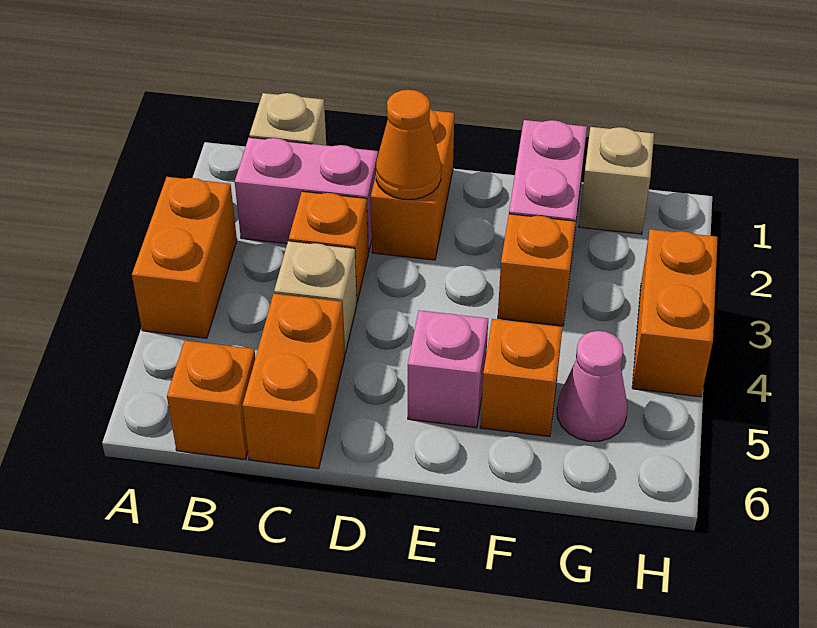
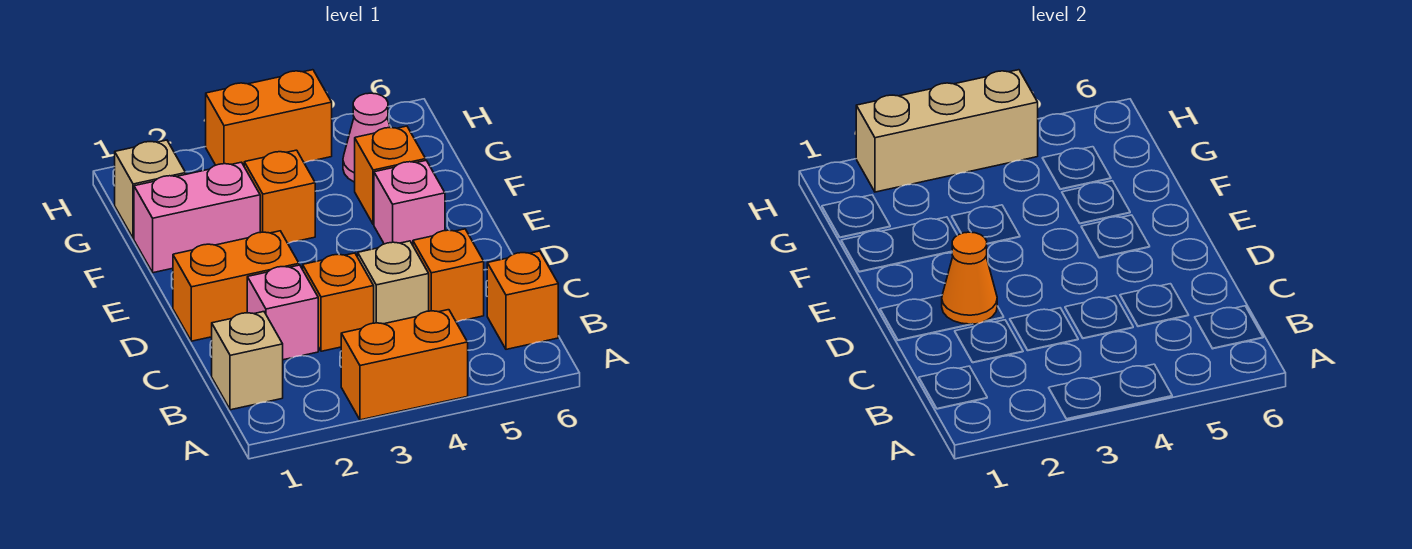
pink 1x2 brick [235,137,378,253] -> pink 1x1 brick [247,265,318,360]
orange 1x2 brick [243,294,345,469] -> orange 1x1 brick [413,229,484,322]
none -> tan 1x3 brick [856,70,1038,192]

